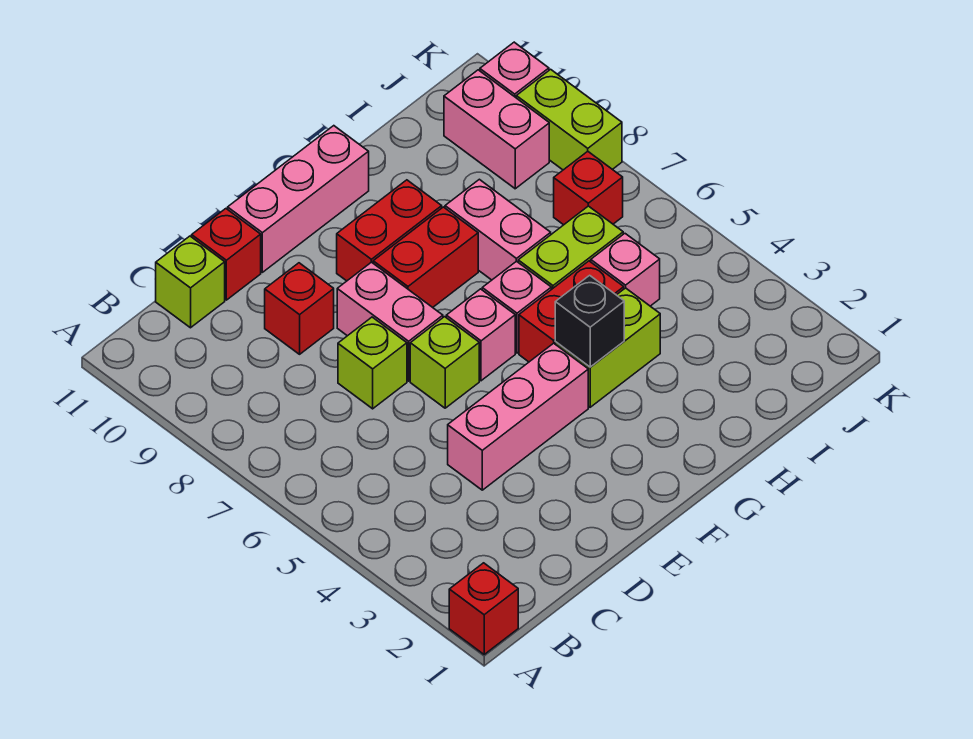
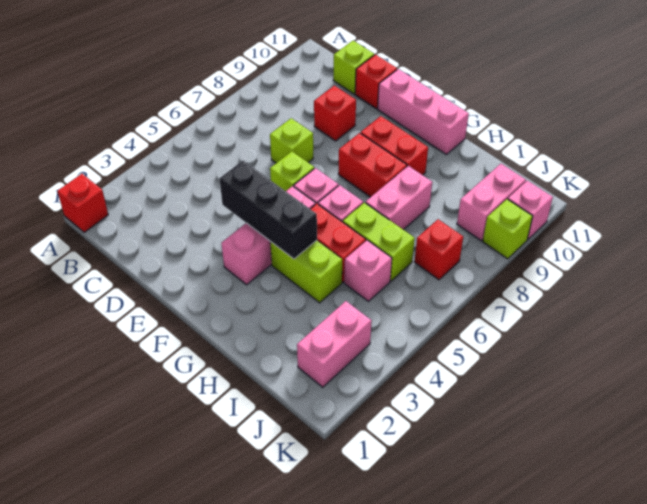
pink 1x3 brick [448,343,588,490] -> pink 1x3 brick turned to [221,186,316,285]
pink 1x2 brick [337,262,443,381] -> pink 1x2 brick moved to [297,301,371,387]
black 1x1 brick [555,275,624,367] -> black 1x3 brick [220,161,317,259]
lime 1x2 brick [516,69,622,170] -> lime 1x1 brick [483,199,533,259]

